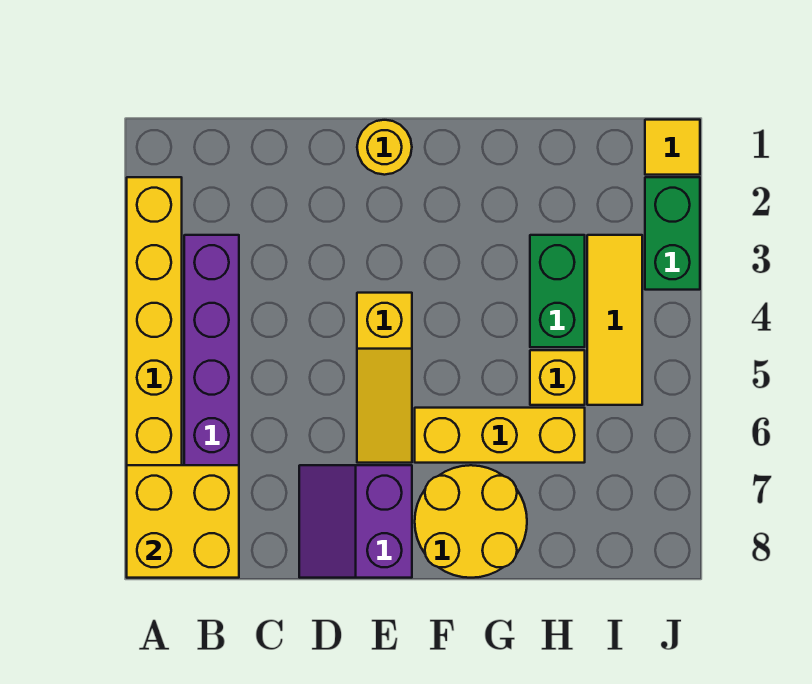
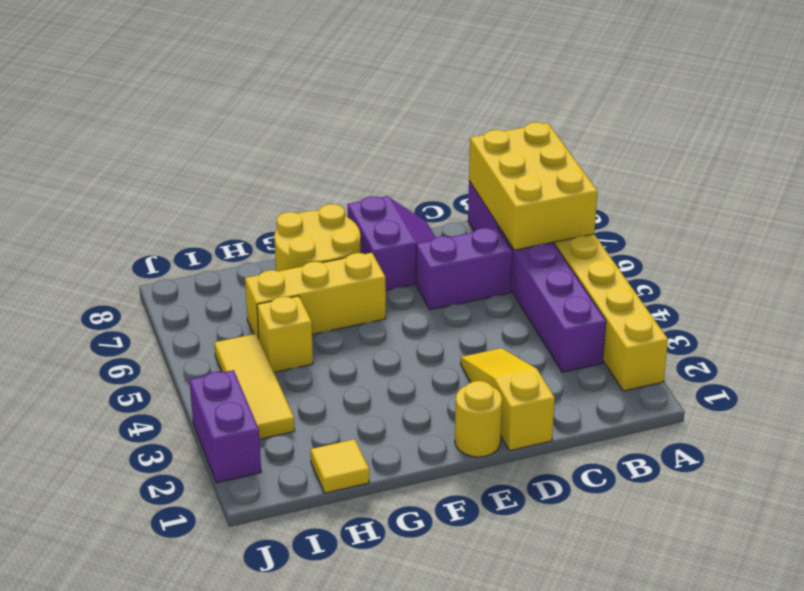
yellow 2x2 brick [127,465,239,578] -> yellow 2x3 brick [469,122,598,250]
none -> purple 1x2 brick [416,228,512,310]
yellow 1x3 slope [357,293,412,463] -> yellow 1x3 slope moved to [461,348,555,451]
green 1x2 brick [530,235,585,347] -> none
yellow 1x1 tile [645,120,700,175] -> yellow 1x1 tile moved to [311,439,369,493]
green 1x2 brick [645,177,700,290] -> purple 1x2 brick [189,370,261,483]

